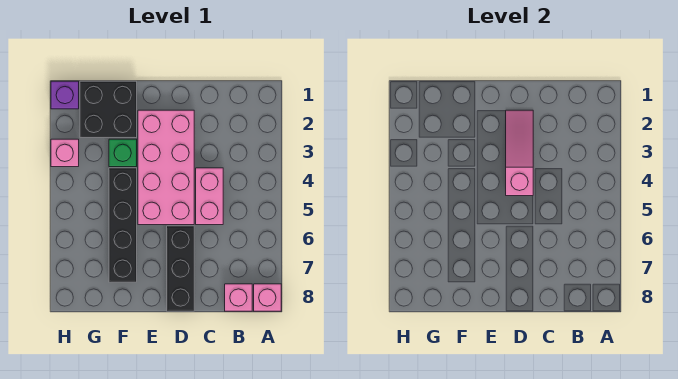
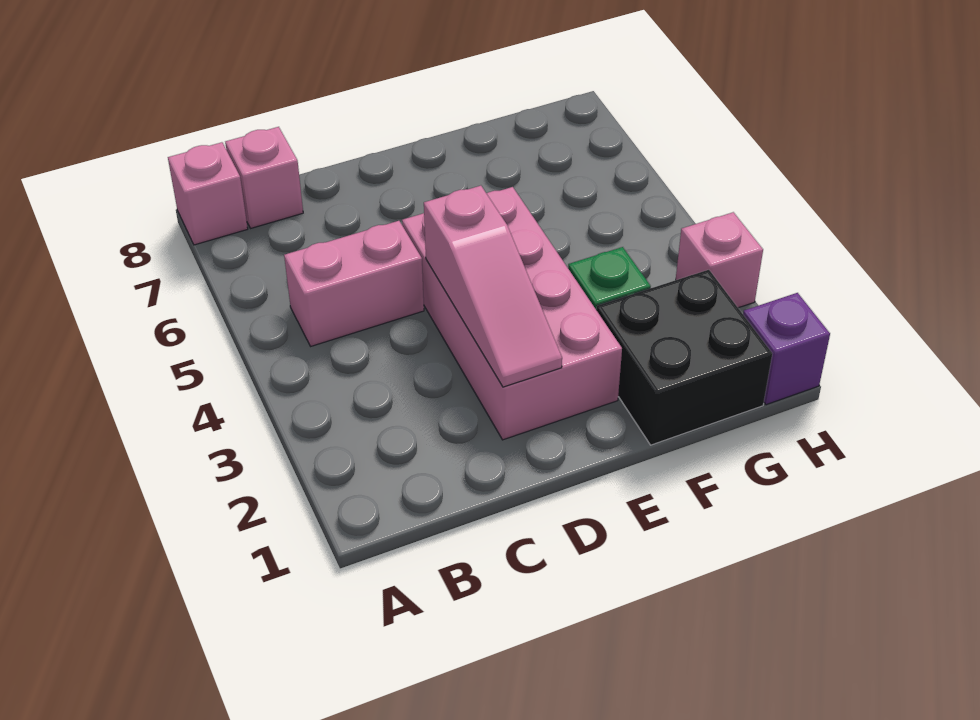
pink 1x2 brick [196,168,223,225] -> pink 1x2 brick turned to [284,221,424,346]
black 1x3 brick [167,226,194,311] -> none
black 1x4 brick [109,168,137,282] -> none

